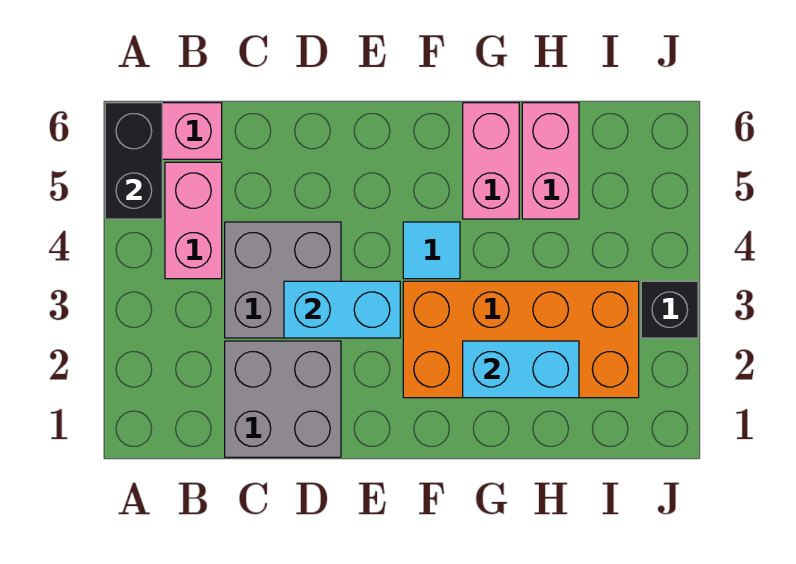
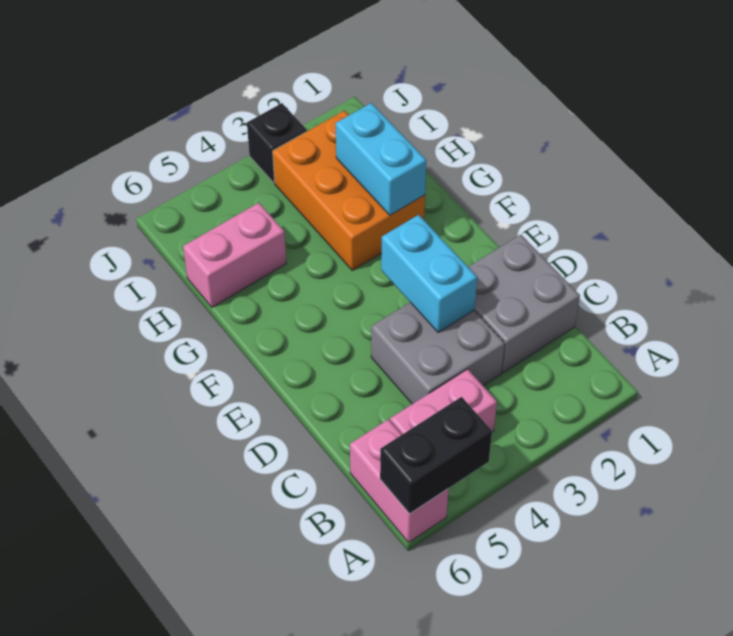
orange 2x4 brick [403,281,639,398] -> orange 2x3 brick [273,110,425,270]
cyan 1x1 tile [403,222,460,279] -> none
pink 1x2 brick [463,103,519,219] -> none

